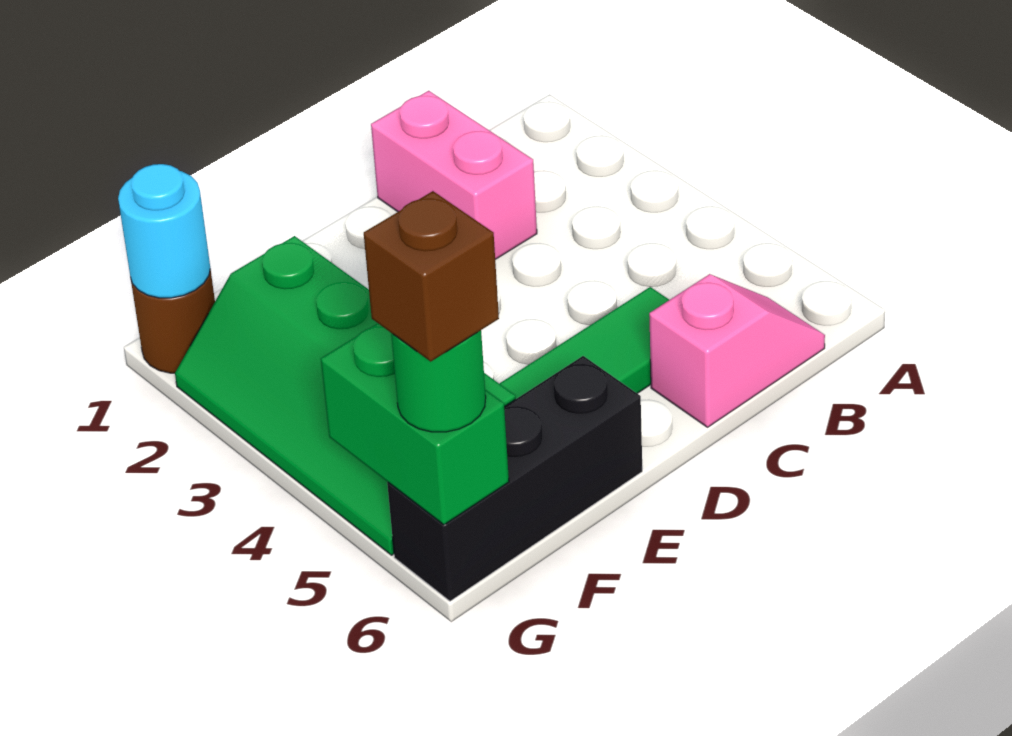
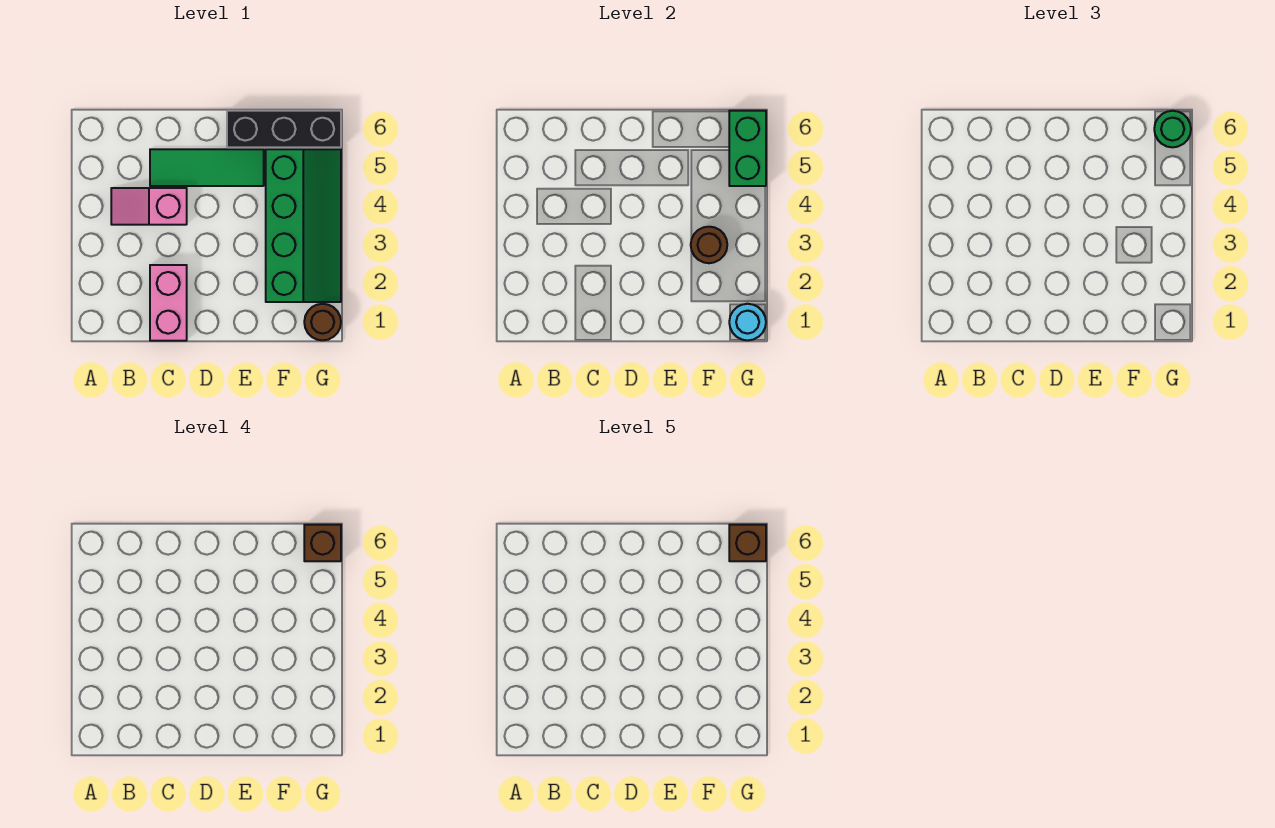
pink 1x2 slope [649,274,825,427] -> pink 1x2 slope moved to [111,188,187,225]
none -> brown 1x1 round brick [691,227,727,263]
none -> brown 1x1 brick [729,525,766,561]

